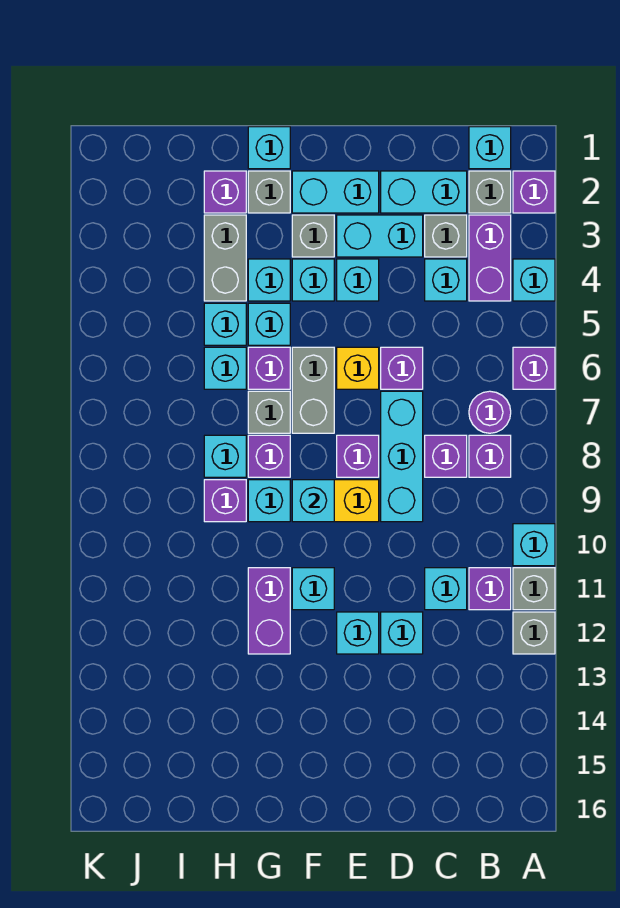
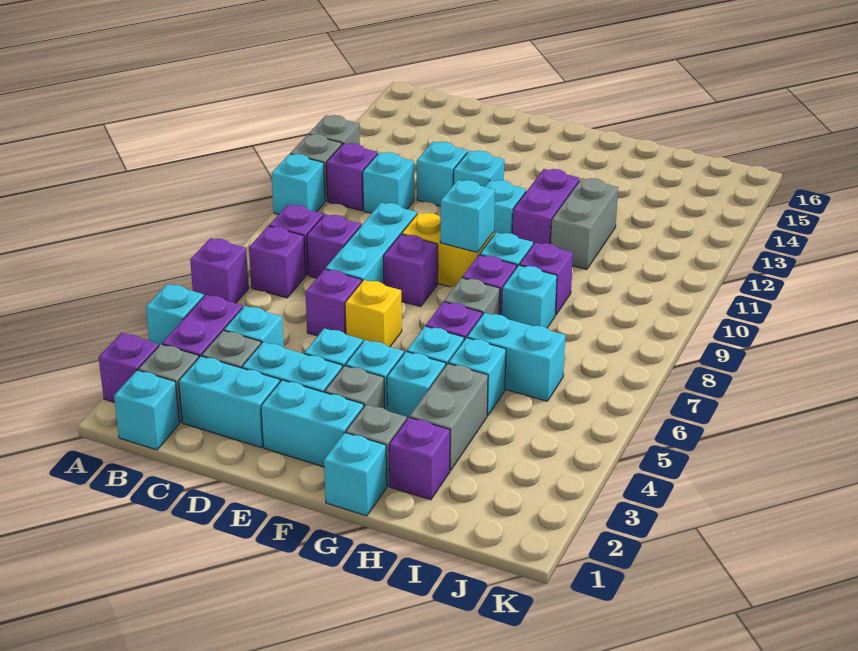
purple 1x1 round brick [469,391,511,433] -> purple 1x1 brick [249,226,306,298]
grey 1x2 brick [292,347,334,433] -> grey 1x2 brick moved to [551,178,618,270]
cyan 1x1 brick [204,347,246,389] -> cyan 1x2 brick [467,313,565,401]

